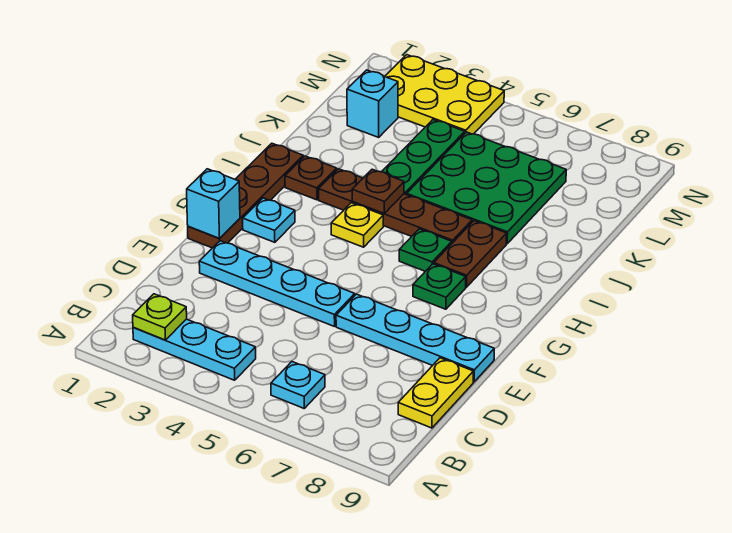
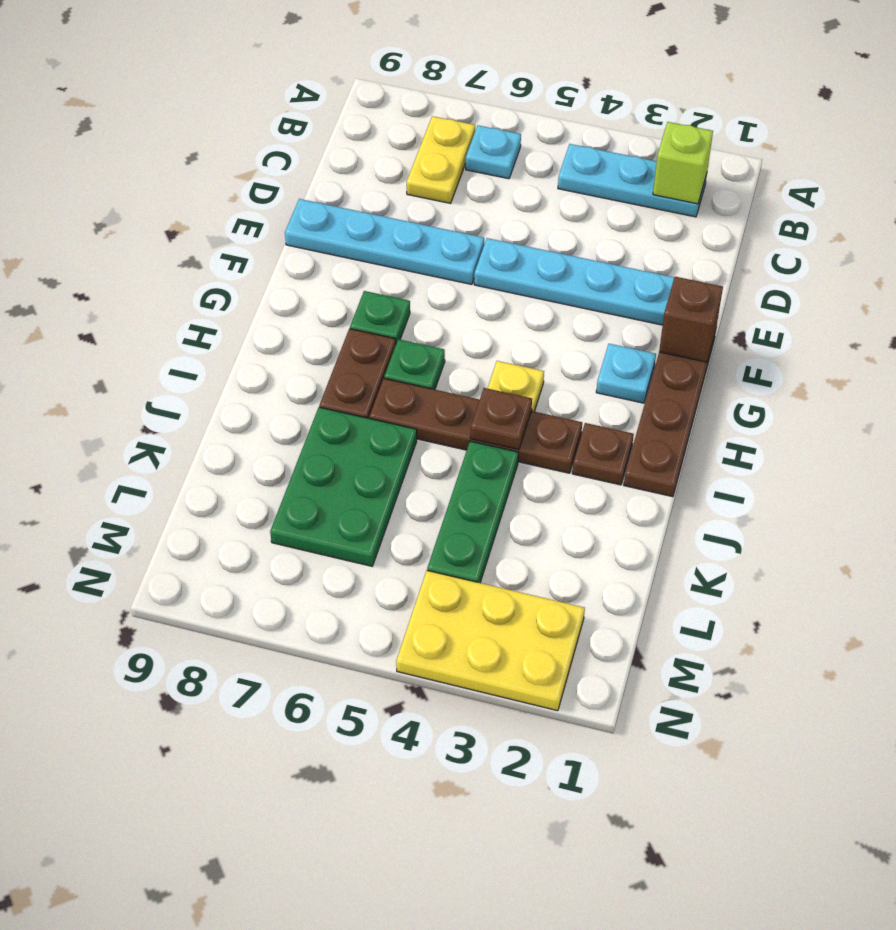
lime 1x1 plate [133,294,187,340] -> lime 1x1 brick [653,122,713,204]
yellow 1x2 plate [398,358,473,428] -> yellow 1x2 plate moved to [407,116,475,203]
cyan 1x1 brick [187,169,240,238] -> brown 1x1 brick [659,277,723,362]
green 3x3 plate [407,132,566,244] -> green 2x3 plate [270,407,417,566]
cyan 1x1 brick [347,70,398,137] -> none

